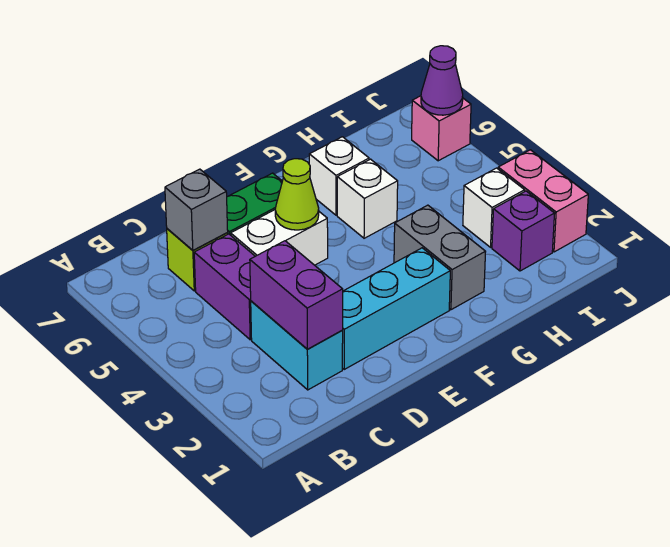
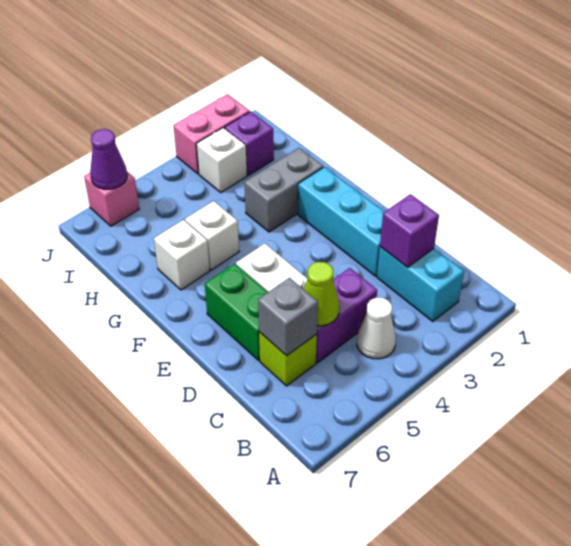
none -> white 1x1 cone [357,298,396,359]
cyan 1x2 brick [251,301,343,390] -> cyan 1x2 brick turned to [377,247,464,321]
purple 1x2 brick [250,241,343,349] -> purple 1x1 brick [380,194,439,267]
lime 1x1 cone [275,159,319,230] -> lime 1x1 cone moved to [304,262,339,326]

